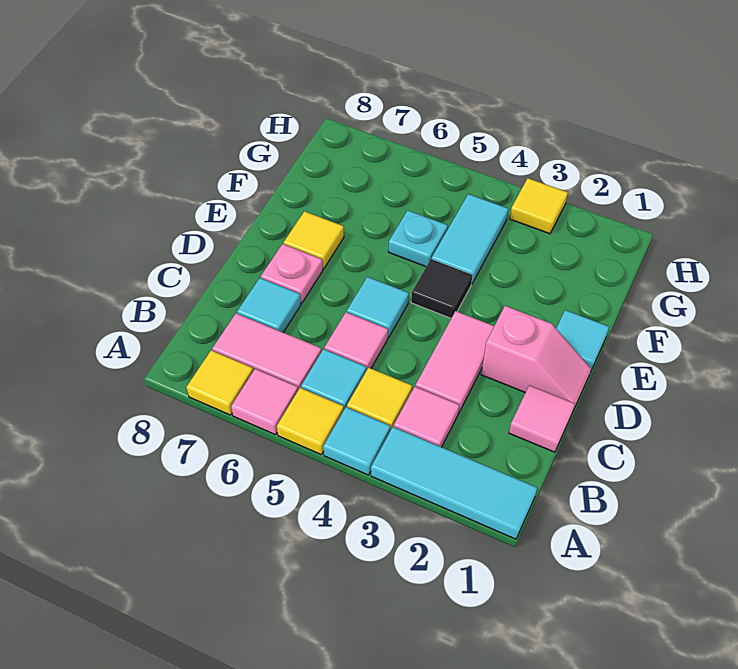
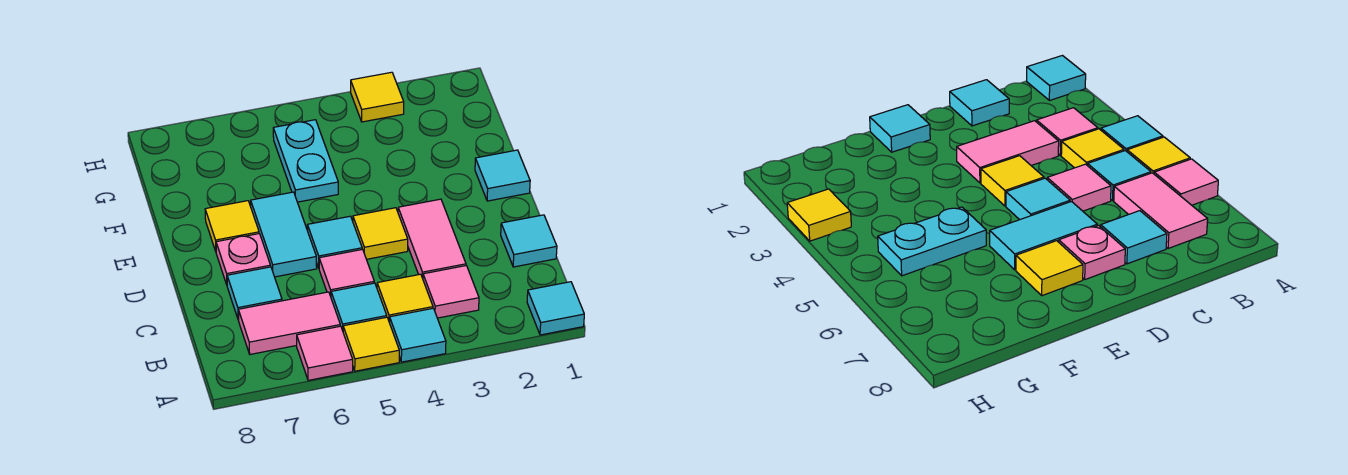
cyan 1x3 tile [371,427,537,539] -> cyan 1x1 tile [527,282,584,335]
yellow 1x1 tile [186,350,253,415] -> yellow 1x1 tile moved to [353,208,408,259]
pink 1x1 tile [509,385,575,452] -> cyan 1x1 tile [501,215,557,267]
pink 1x2 slope [481,306,591,408] -> none
black 1x1 tile [411,259,472,318] -> none
cyan 1x2 tile [432,194,508,284] -> cyan 1x2 tile moved to [251,192,317,277]
cyan 1x1 plate [388,210,448,267] -> cyan 1x2 plate [273,120,338,202]

